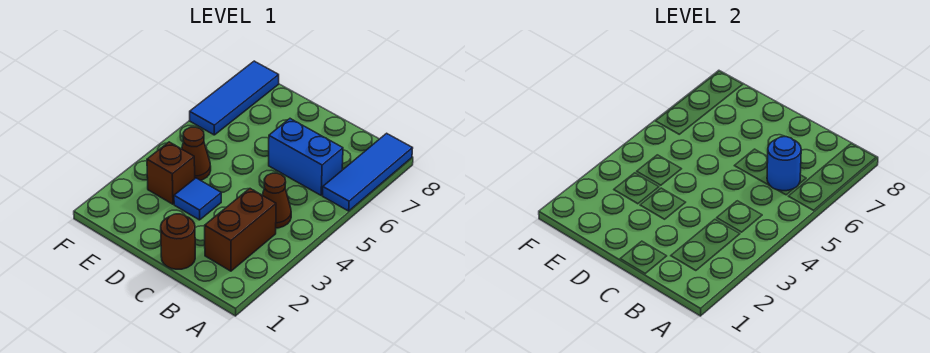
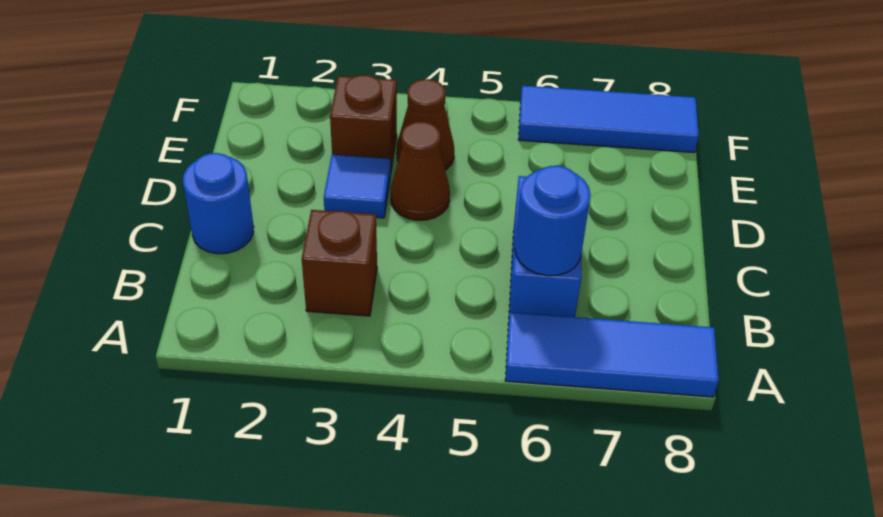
brown 1x2 brick [205,189,276,271] -> brown 1x1 brick [302,210,377,316]
brown 1x1 cone [263,173,291,228] -> brown 1x1 cone moved to [390,122,450,220]
brown 1x1 round brick [161,214,195,269] -> blue 1x1 round brick [183,153,254,254]

